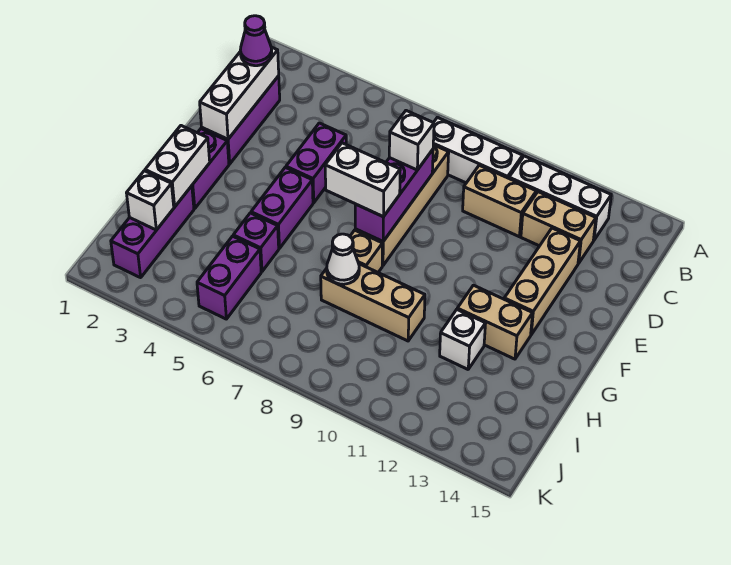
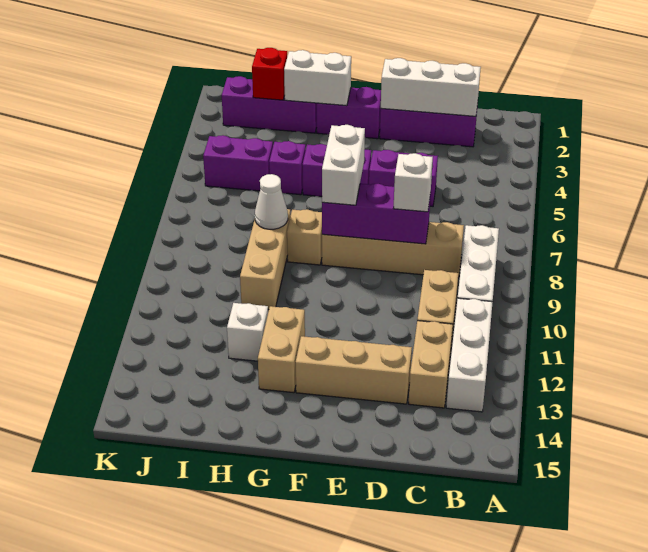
purple 1x1 cone [240,16,272,66] -> none
white 1x1 brick [127,171,174,230] -> red 1x1 brick [252,48,287,100]

